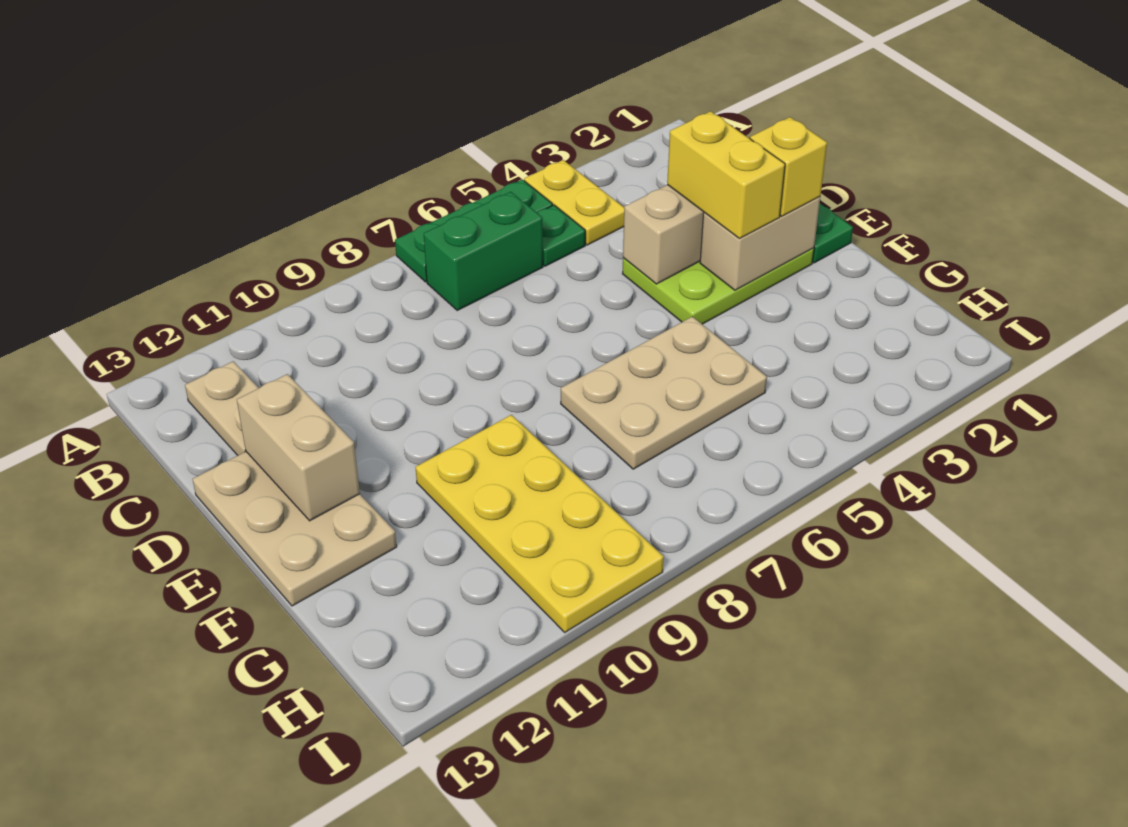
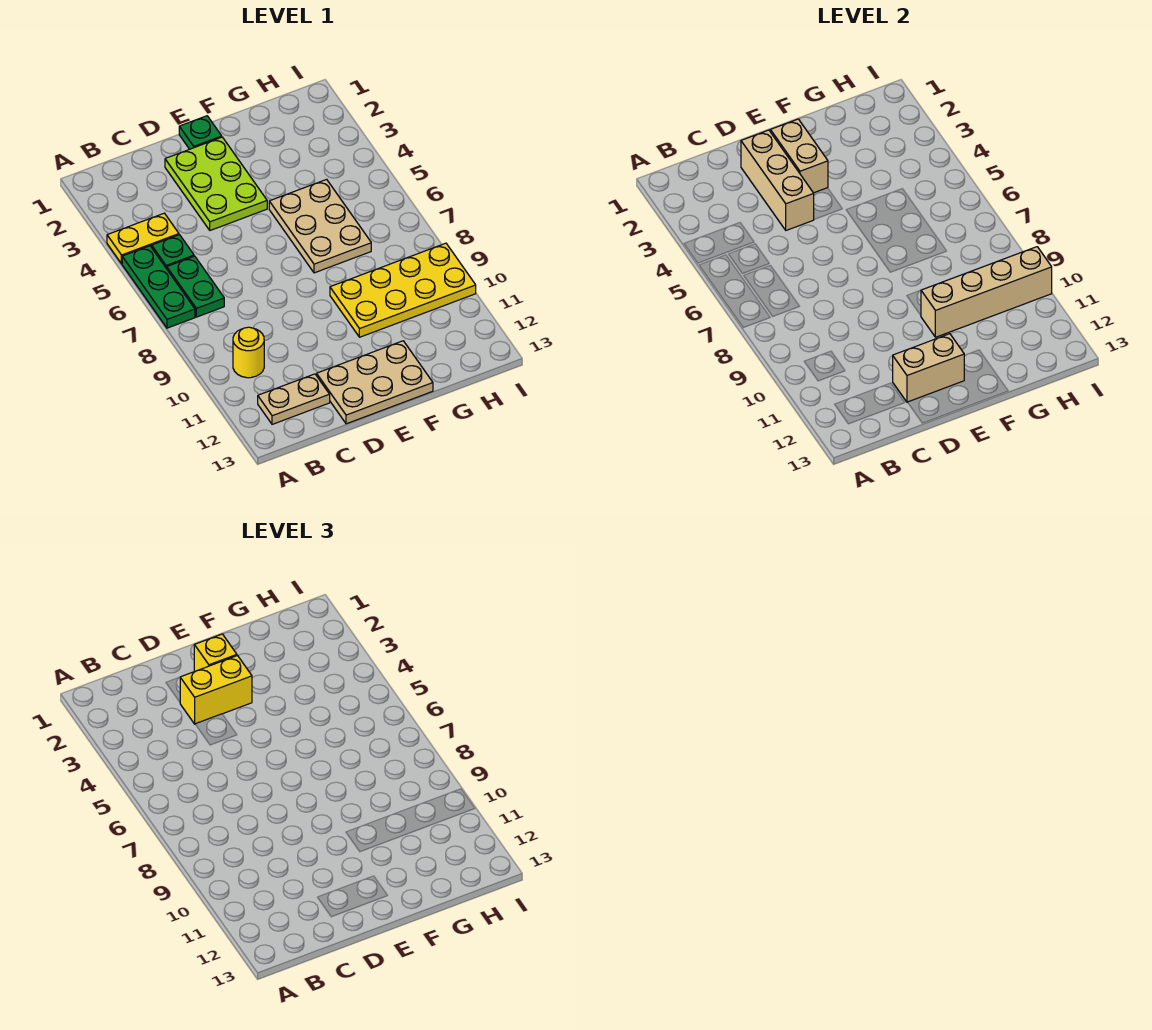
green 1x2 brick [424,192,543,310] -> green 1x2 plate [167,256,224,317]
none -> yellow 1x1 round brick [233,327,264,378]
none -> tan 1x4 brick [921,247,1052,337]

